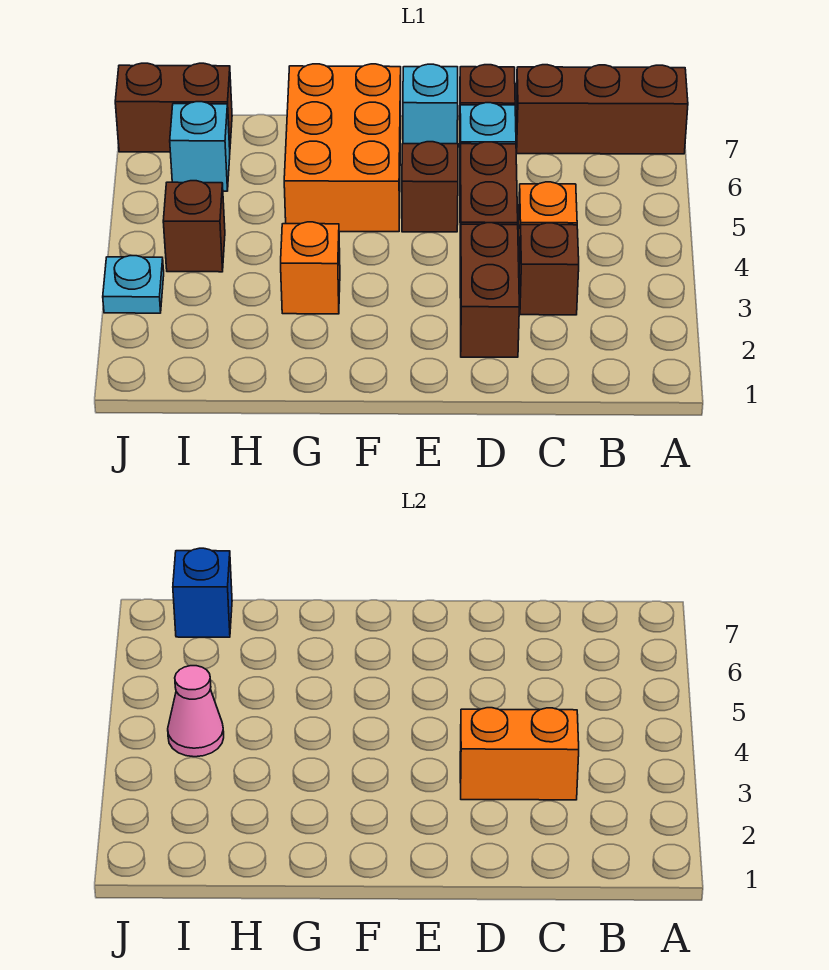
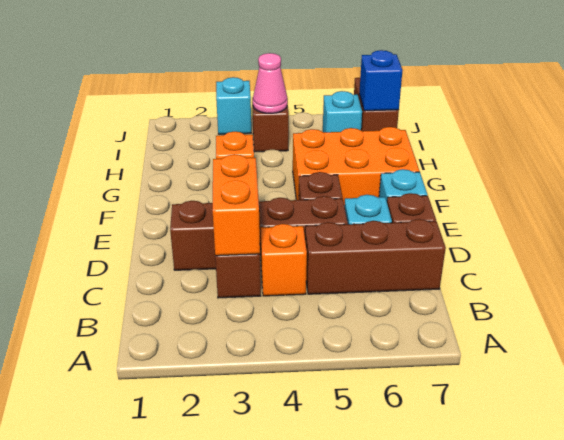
brown 1x3 brick [516,65,688,154] -> brown 1x3 brick turned to [305,219,446,294]
cyan 1x1 plate [103,256,164,313] -> cyan 1x1 brick [216,77,251,134]

